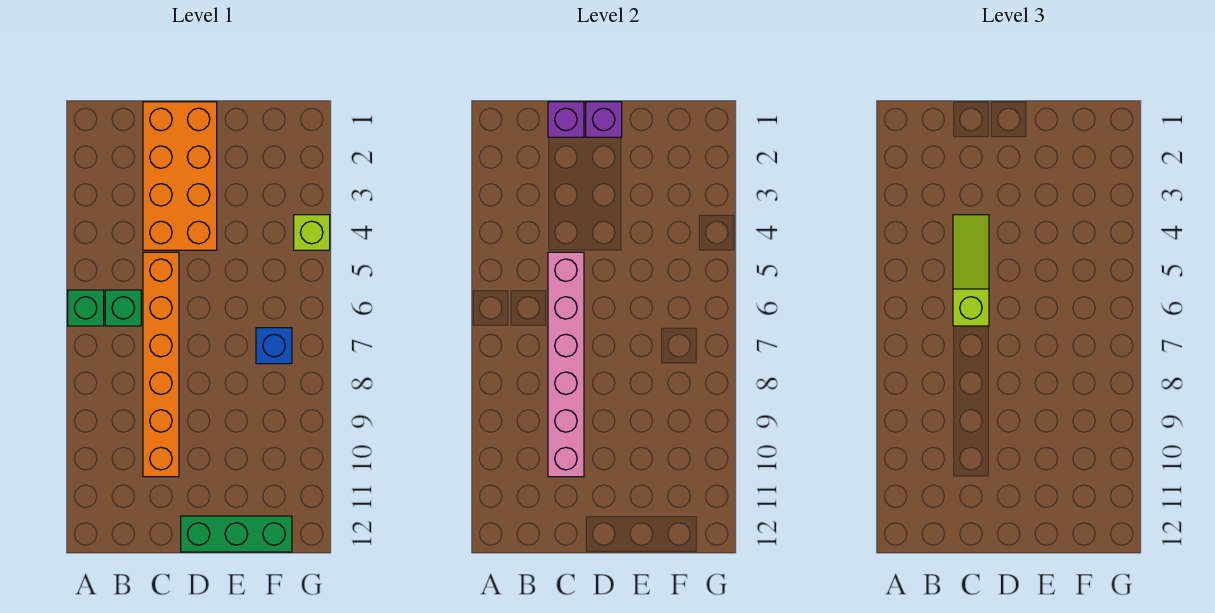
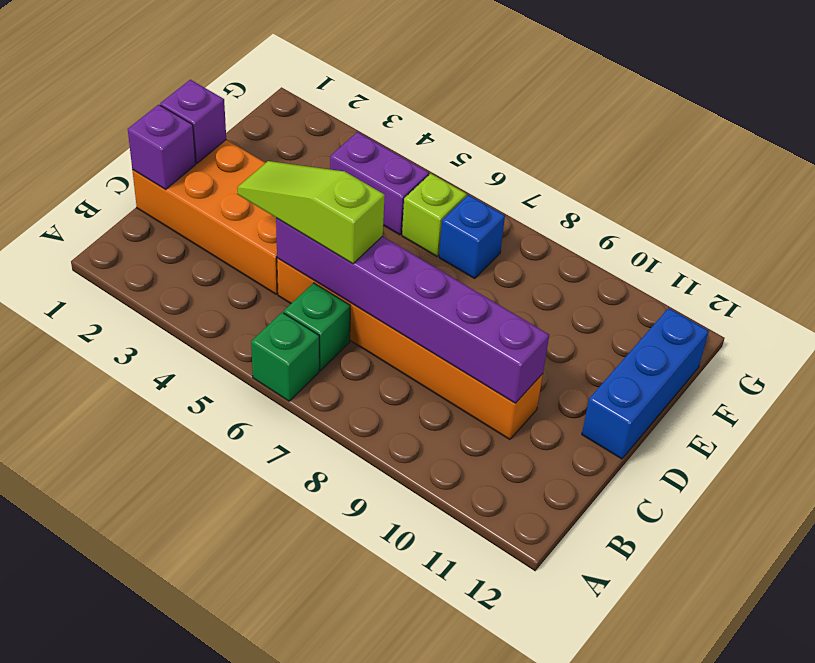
pink 1x6 brick [548,252,584,477] -> purple 1x6 brick [276,218,549,403]
green 1x3 brick [181,516,292,552] -> blue 1x3 brick [582,308,709,459]
none -> purple 1x2 brick [330,132,429,235]
lime 1x1 brick [294,215,330,250] -> lime 1x1 brick moved to [402,174,467,256]

